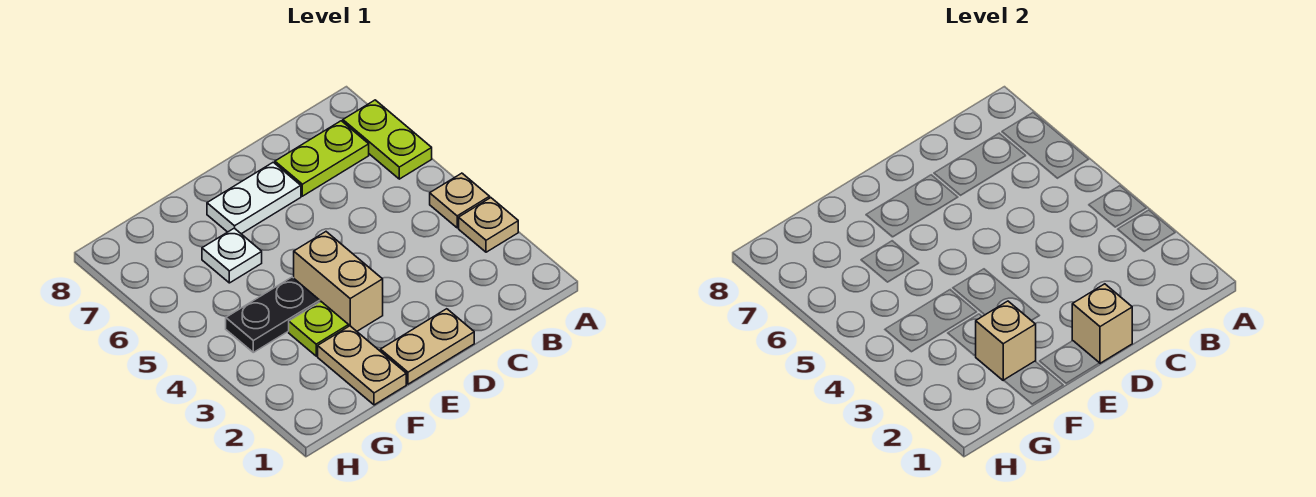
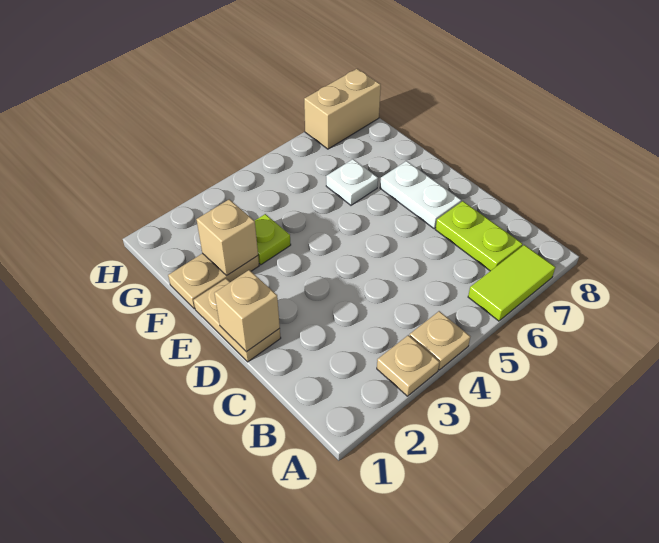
lime 1x2 plate [343,100,432,179] -> lime 1x2 tile [468,245,555,321]
tan 1x2 brick [294,232,383,331] -> tan 1x2 brick moved to [304,69,381,149]
black 1x2 plate [226,277,320,352] -> none

